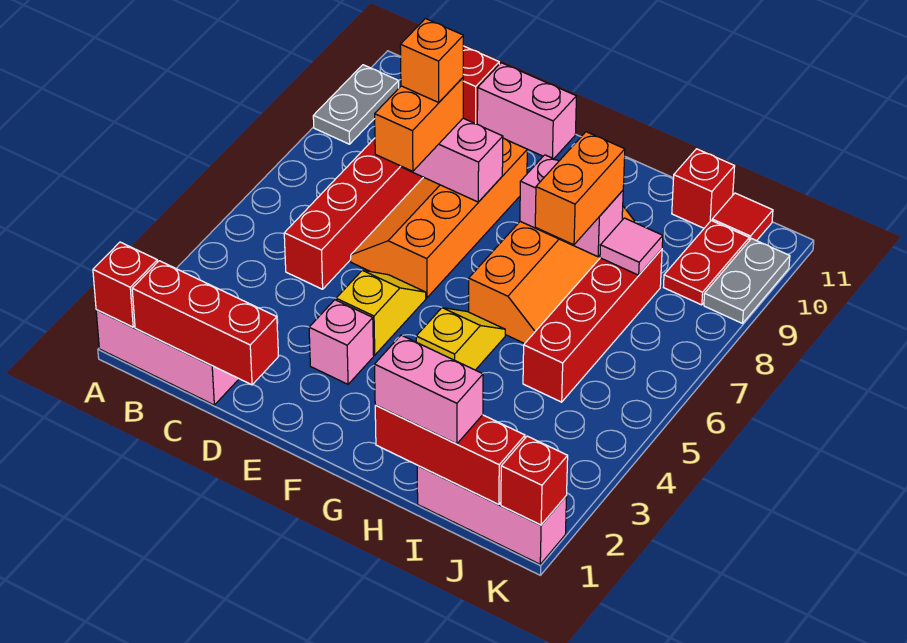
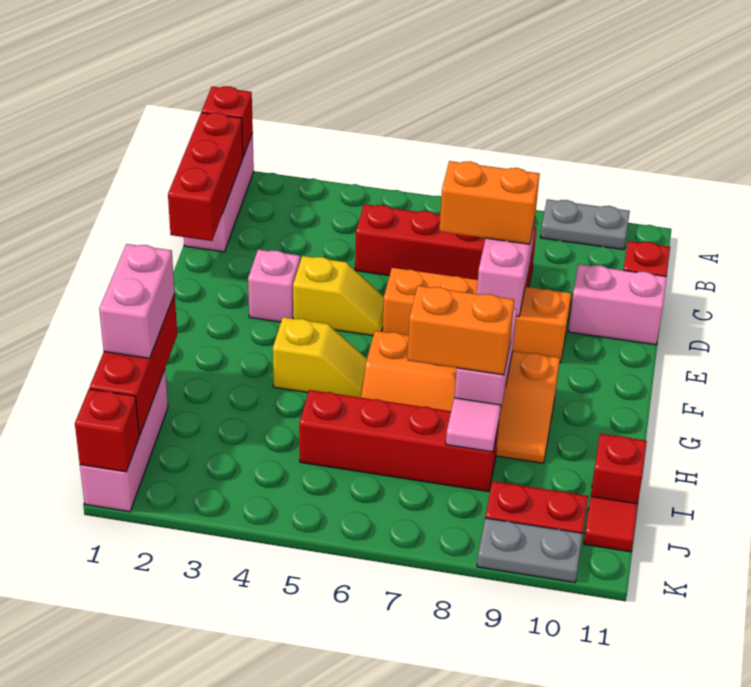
orange 1x1 brick [400,19,463,102] -> none
pink 1x2 brick [477,63,576,159] -> pink 1x2 brick turned to [568,264,667,345]

